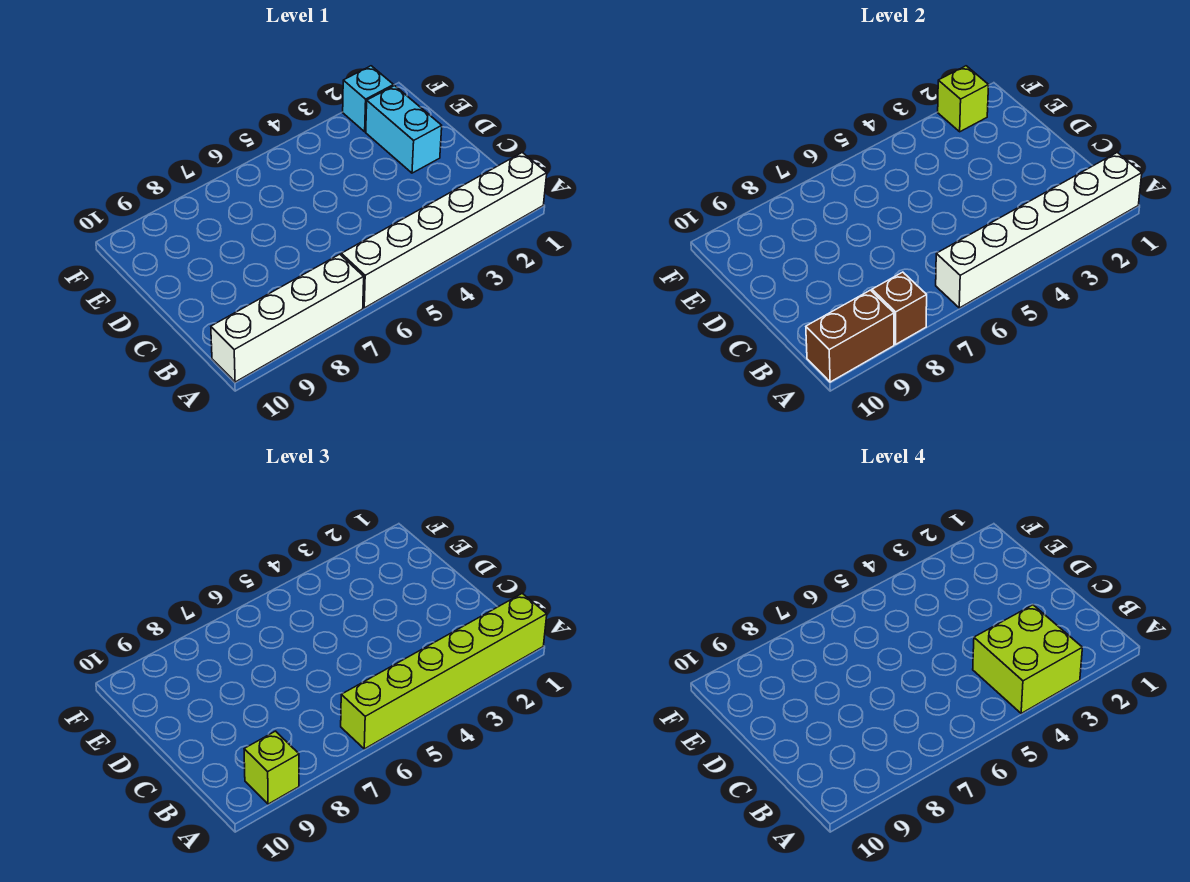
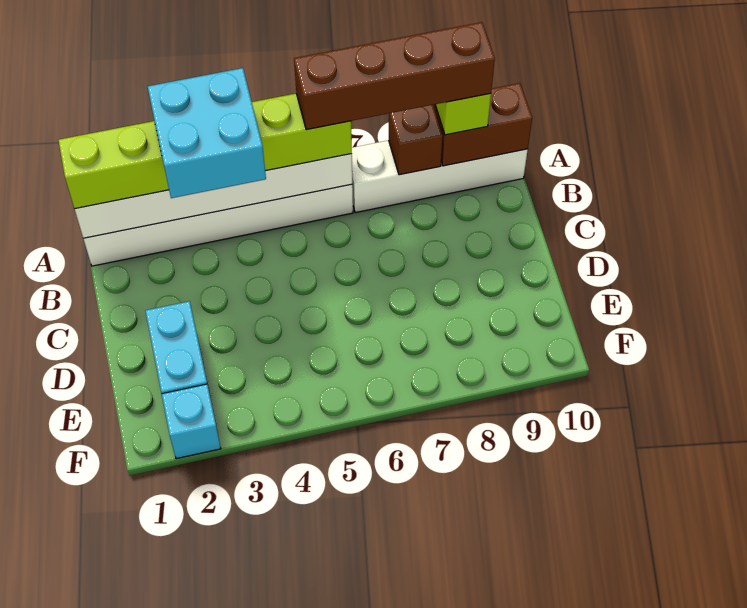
lime 2x2 brick [973,605,1082,713] -> cyan 2x2 brick [148,68,266,198]
none -> brown 1x4 brick [294,22,495,130]
lime 1x1 brick [938,66,989,132] -> none

